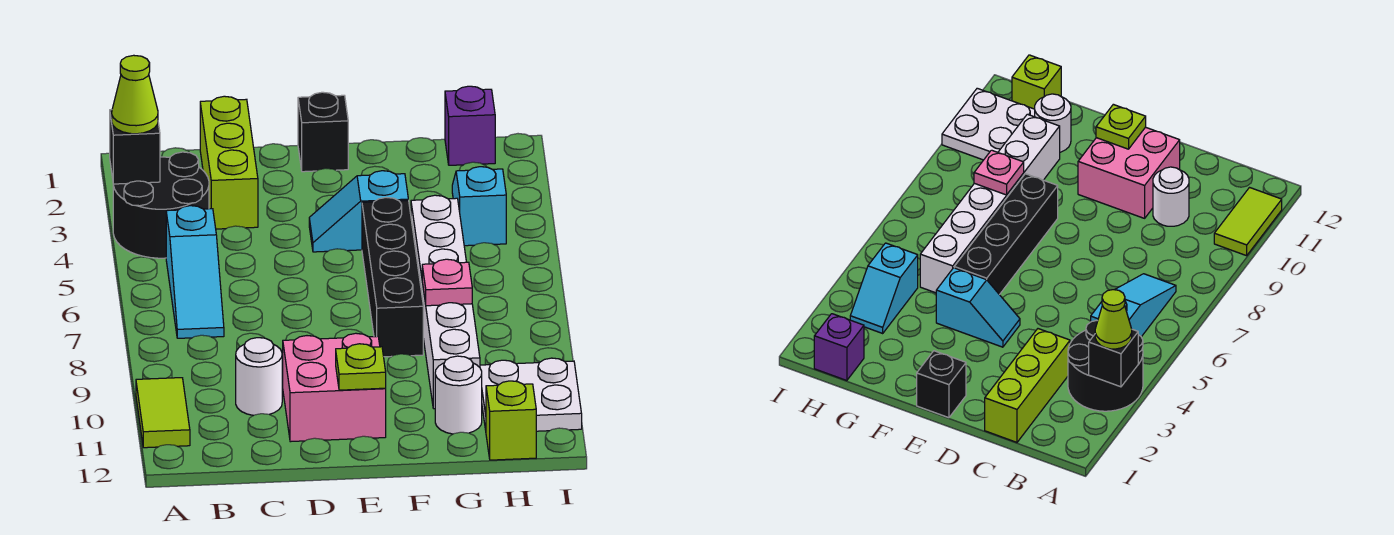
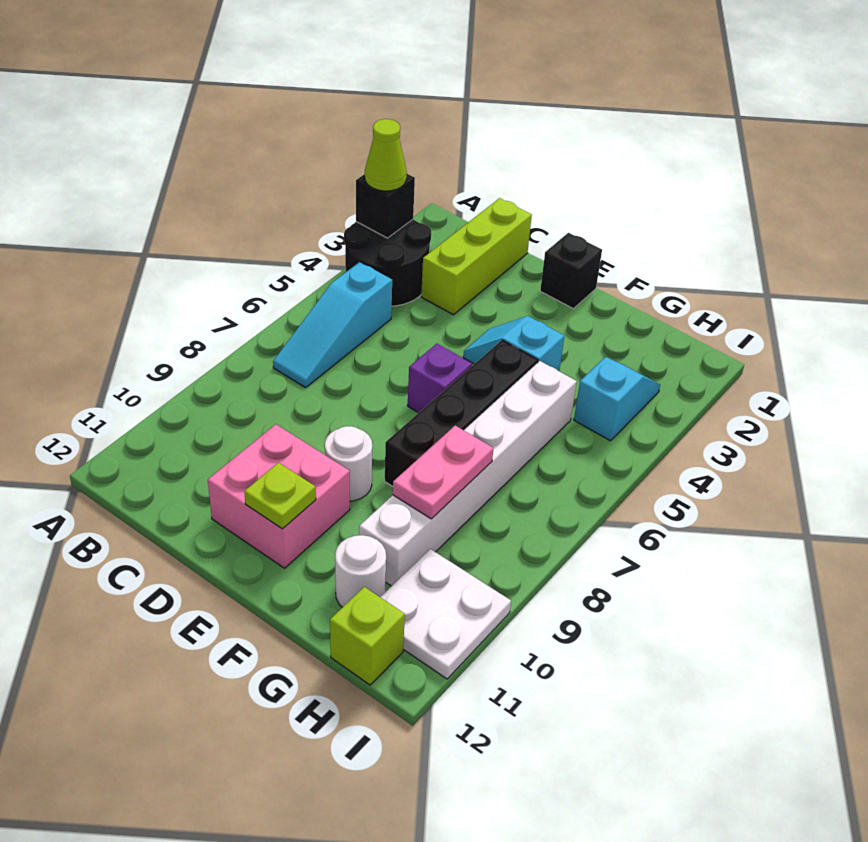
lime 1x2 tile [136,378,190,448] -> none
white 1x1 round brick [236,338,282,416] -> white 1x1 round brick moved to [325,426,372,501]
pink 1x1 plate [422,259,472,306] -> pink 1x2 plate [393,426,493,519]
purple 1x1 brick [445,86,495,165] -> purple 1x1 brick moved to [408,344,472,413]

